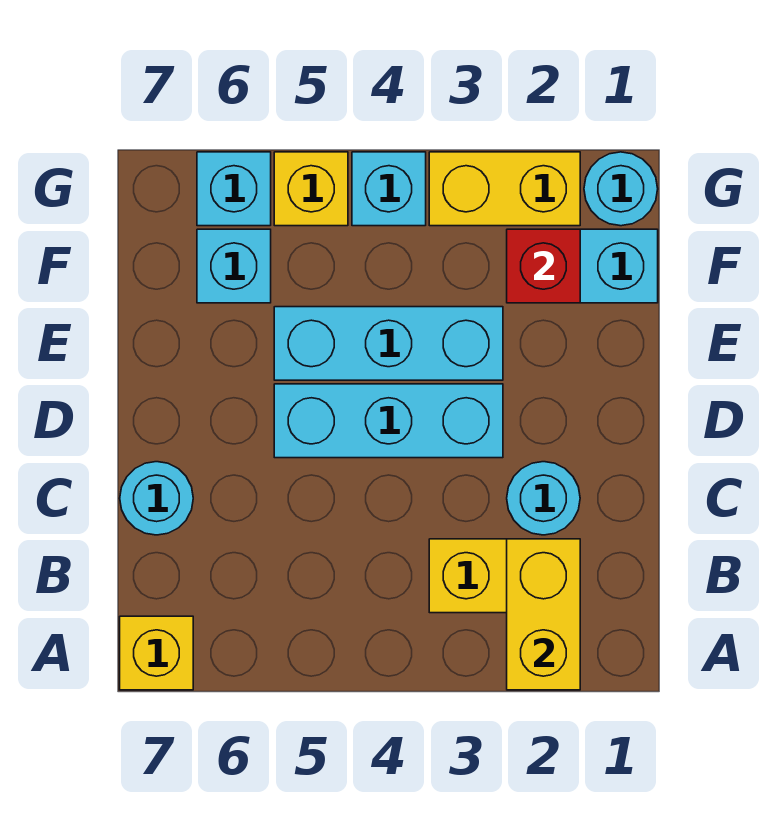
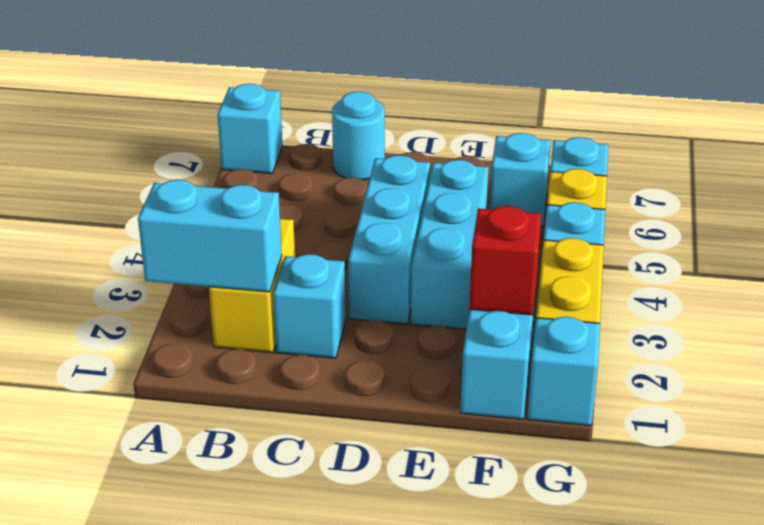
yellow 1x2 brick [507,539,580,690] -> cyan 1x2 brick [138,180,282,292]
yellow 1x1 brick [120,616,193,690] -> cyan 1x1 brick [218,84,282,173]
cyan 1x1 round brick [507,462,580,535] -> cyan 1x1 brick [273,254,346,358]
cyan 1x1 round brick [584,152,658,226] -> cyan 1x1 brick [527,317,600,426]

